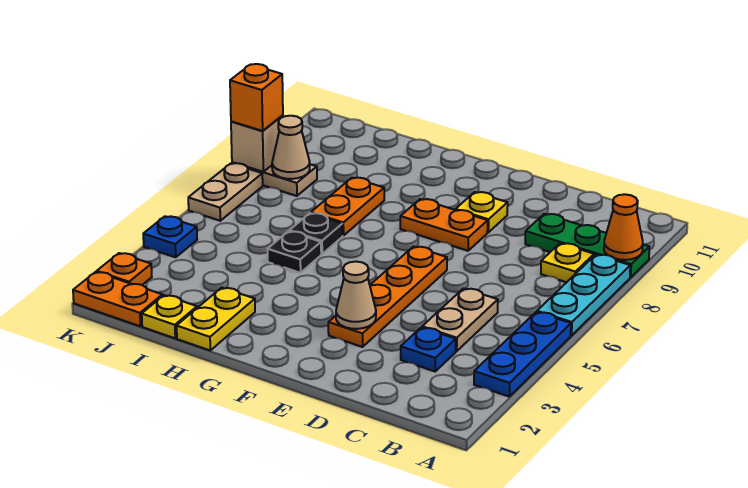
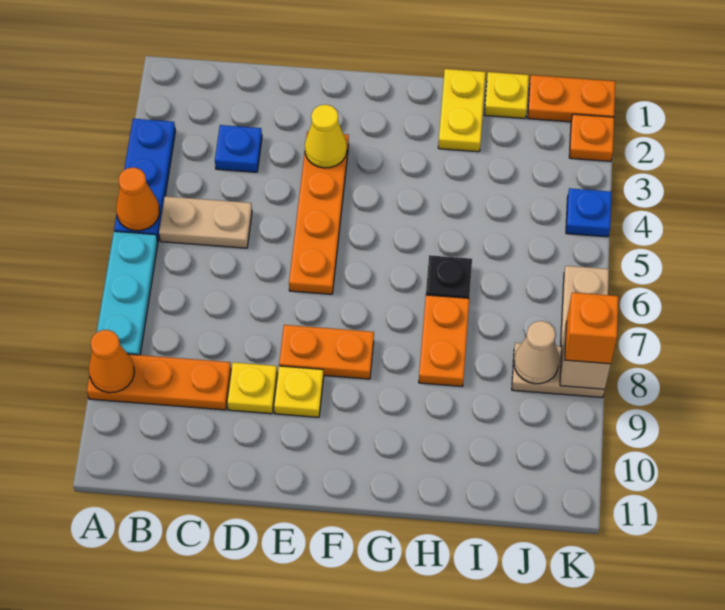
none -> orange 1x1 cone [116,167,160,231]
green 1x3 plate [525,214,649,278] -> orange 1x3 plate [87,354,231,410]
yellow 1x1 plate [541,243,594,282] -> yellow 1x1 plate moved to [227,362,277,414]
tan 1x2 plate [422,288,498,351] -> tan 1x2 plate turned to [159,196,252,248]
tan 1x1 cone [336,262,376,329] -> yellow 1x1 cone [305,105,347,168]
black 1x1 plate [268,231,321,273] -> none

